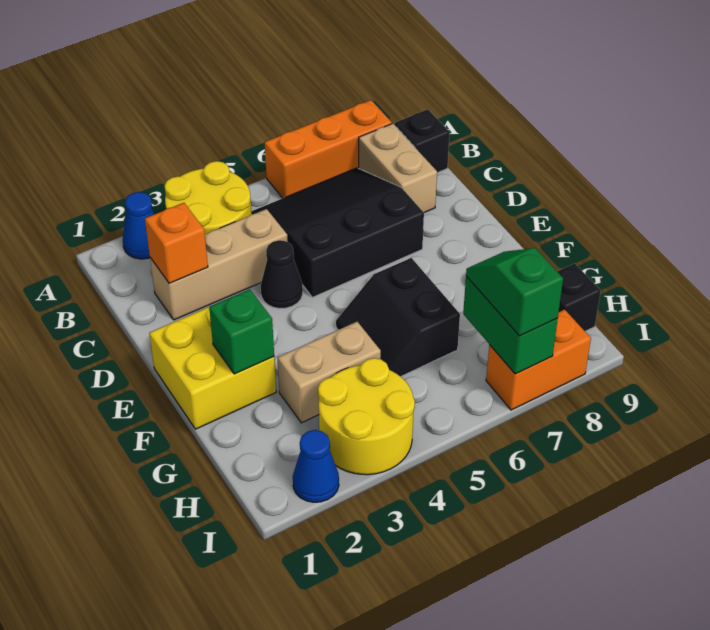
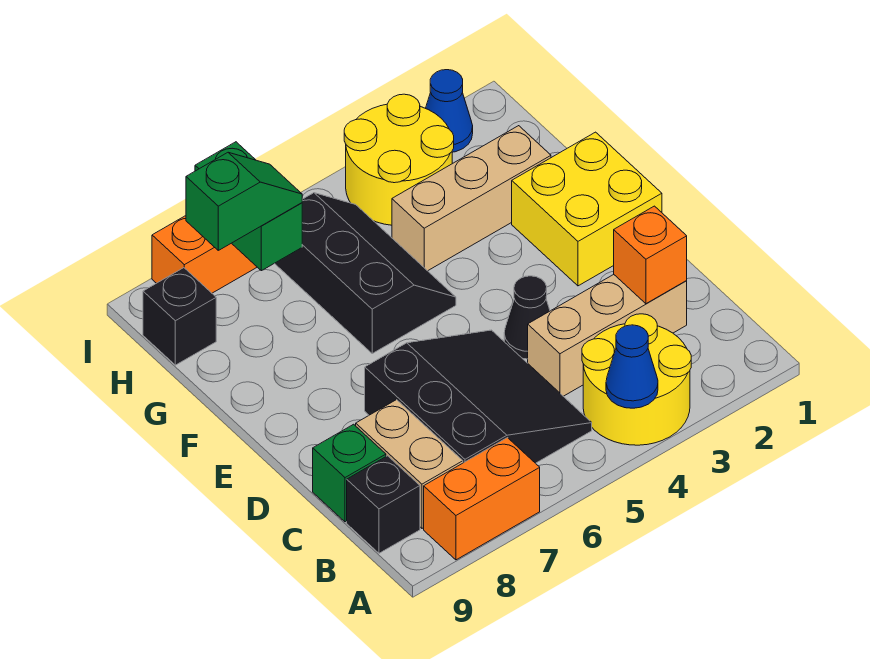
blue 1x1 cone [123,192,154,259] -> blue 1x1 cone moved to [606,325,658,408]
orange 1x3 brick [265,100,392,198] -> orange 1x2 brick [424,438,540,560]
black 3x3 slope [251,168,424,297] -> black 3x3 slope turned to [365,330,592,463]
green 1x1 brick [209,289,274,374] -> green 1x1 brick moved to [313,424,386,522]
black 2x2 slope [336,258,460,377] -> black 2x3 slope [274,193,456,353]
tan 1x2 brick [277,322,381,423] -> tan 1x3 brick [392,126,551,271]
green 1x2 slope [466,248,563,336] -> green 1x2 slope turned to [186,153,302,250]

